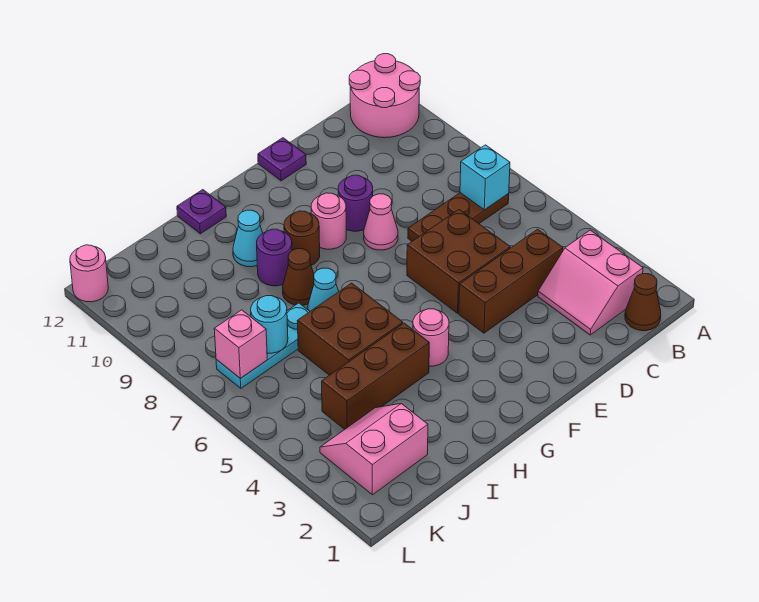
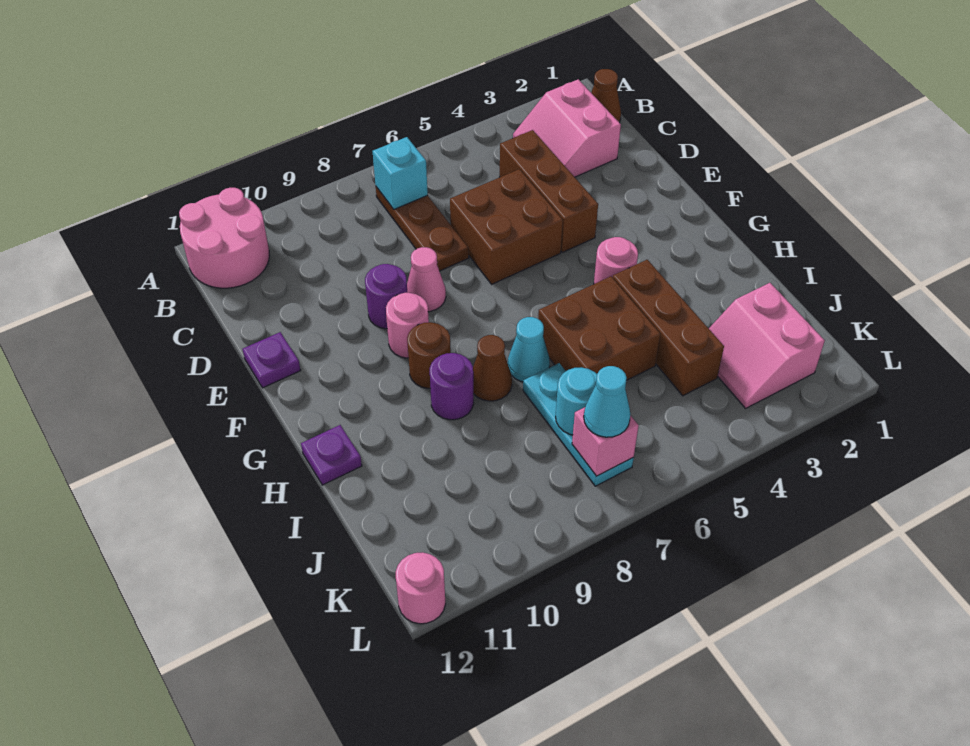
pink 2x2 slope [538,230,643,335] -> pink 2x2 slope turned to [513,79,621,177]
cyan 1x1 cone [233,210,263,267] -> cyan 1x1 cone moved to [584,366,630,437]

